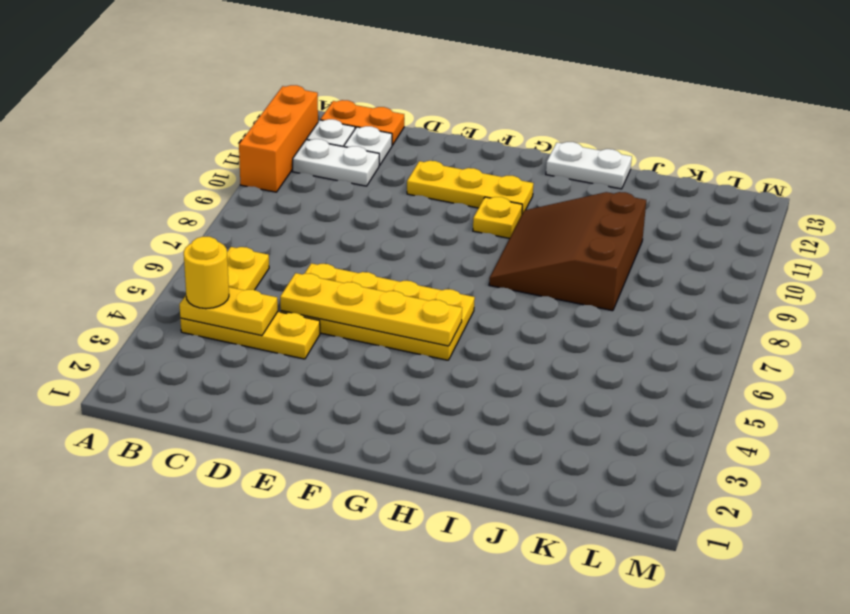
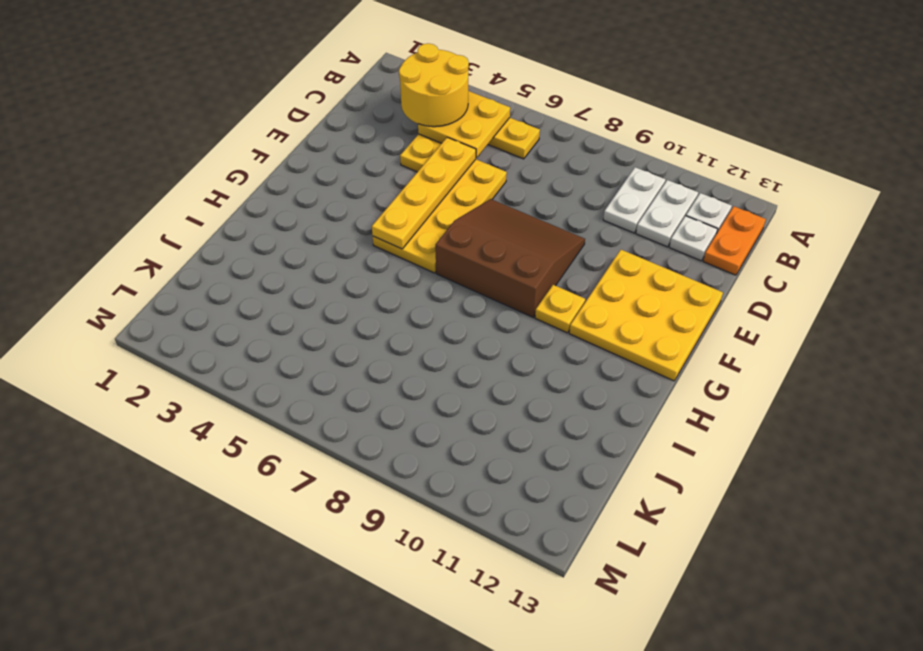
orange 1x3 brick [239,85,318,192] -> none
yellow 1x2 plate [179,287,278,336] -> yellow 2x2 plate [418,91,510,158]
yellow 1x1 round brick [184,237,229,309] -> yellow 2x2 round brick [399,43,469,127]
yellow 1x3 plate [407,161,533,213] -> yellow 3x3 plate [569,250,723,381]
brown 3x3 slope [489,192,646,311] -> brown 3x3 slope moved to [435,199,585,317]
white 1x2 plate [546,142,632,189] -> white 1x2 plate moved to [603,167,666,233]

